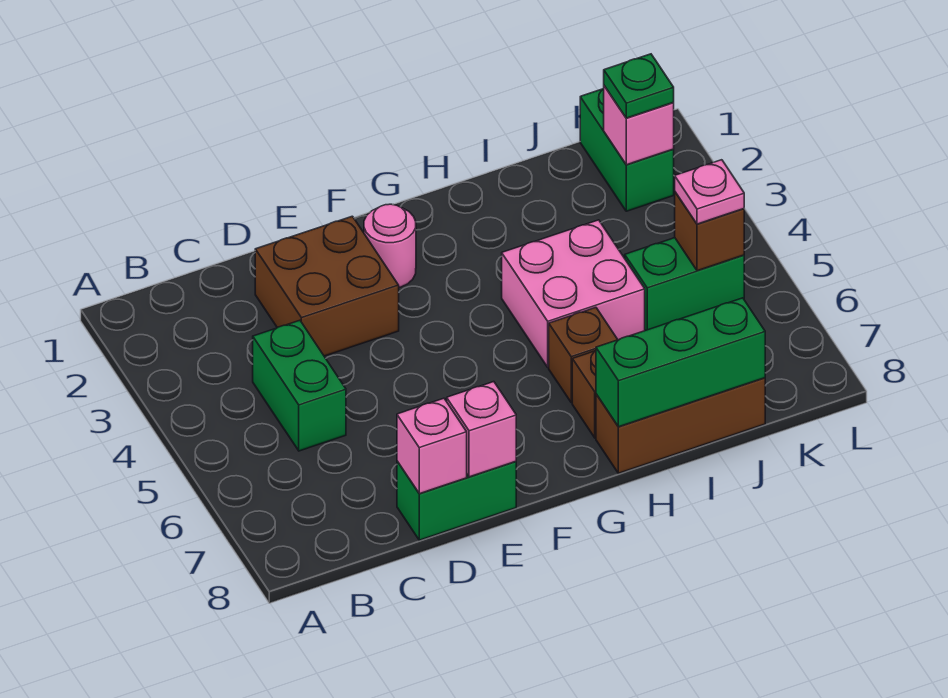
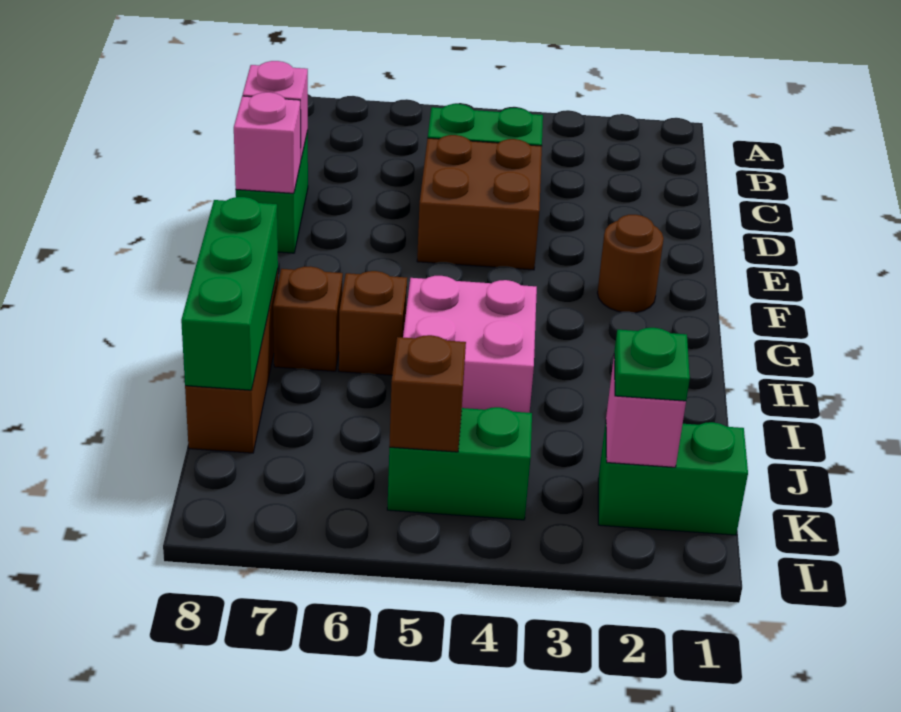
brown 2x2 brick [255,216,399,356] -> brown 2x2 brick moved to [417,135,542,270]
pink 1x1 round brick [364,204,416,287] -> brown 1x1 round brick [597,215,664,313]
green 1x2 brick [625,238,744,331] -> green 1x2 brick turned to [387,407,532,520]
pink 1x1 plate [675,160,744,224] -> none

